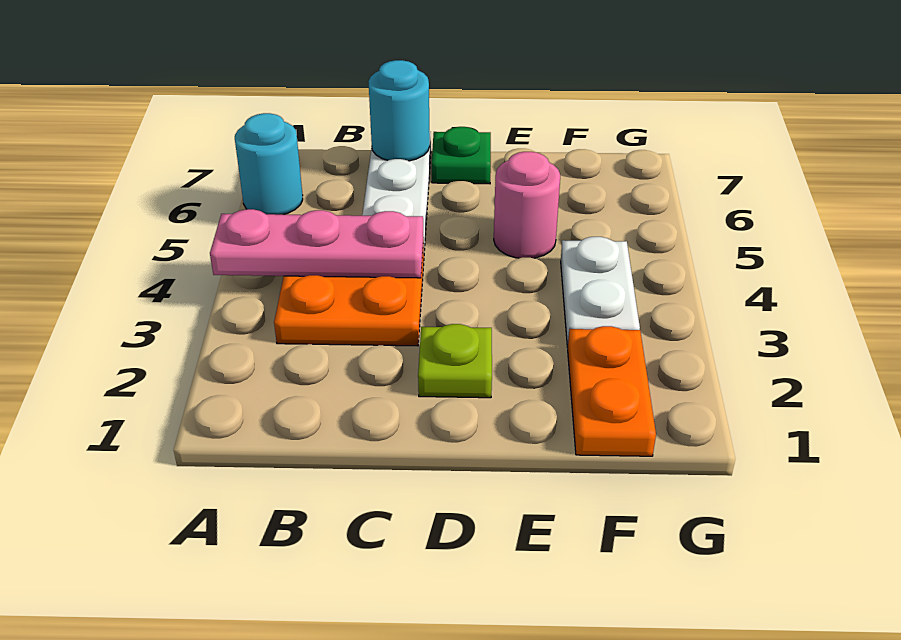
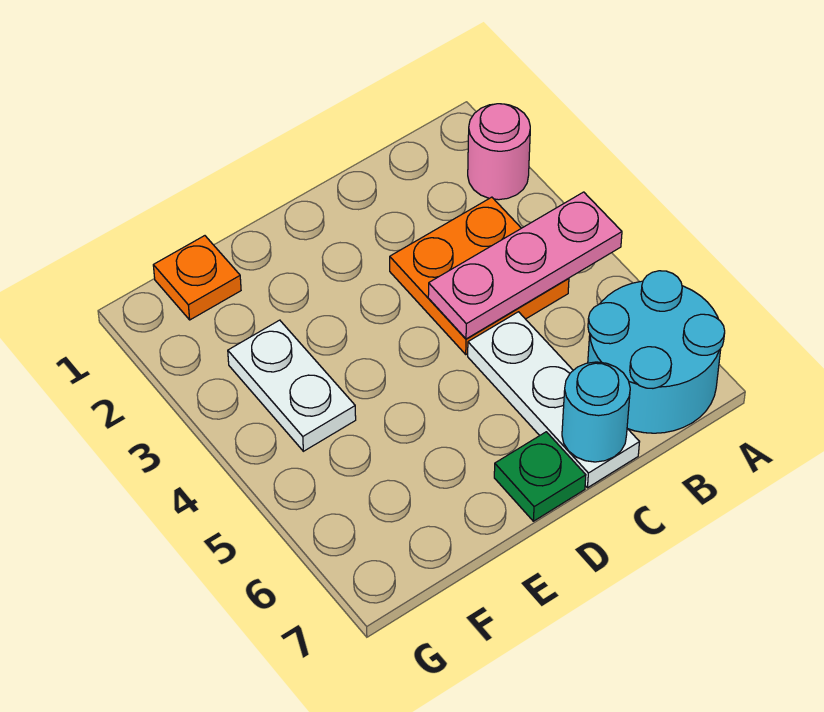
cyan 1x1 round brick [235,113,303,215] -> cyan 2x2 round brick [588,271,725,433]
lime 1x1 plate [418,324,492,398] -> none
pink 1x1 round brick [494,152,560,258] -> pink 1x1 round brick moved to [468,104,530,200]
orange 1x2 plate [568,326,656,456] -> orange 1x1 plate [153,236,241,320]

